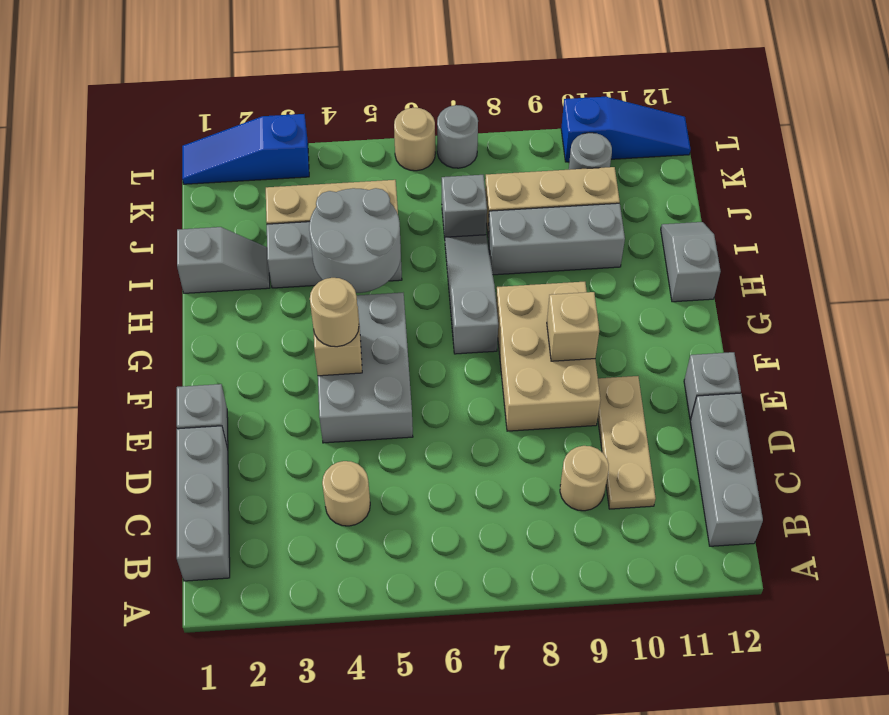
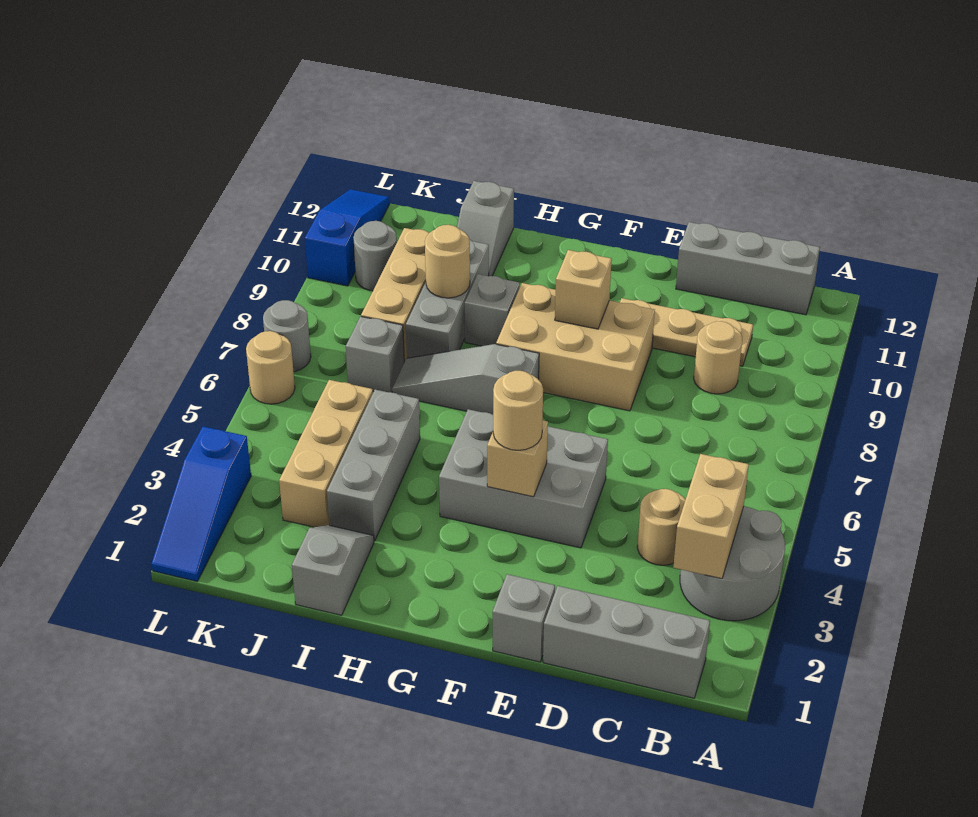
none -> tan 1x2 brick [673,454,749,579]
grey 1x1 brick [684,352,741,420] -> grey 1x1 brick moved to [465,274,520,346]
grey 2x2 round brick [309,188,401,293] -> grey 2x2 round brick moved to [680,506,785,621]
grey 1x2 slope [661,222,721,302] -> grey 1x2 slope turned to [457,181,514,276]
none -> tan 1x1 round brick [425,225,470,298]

